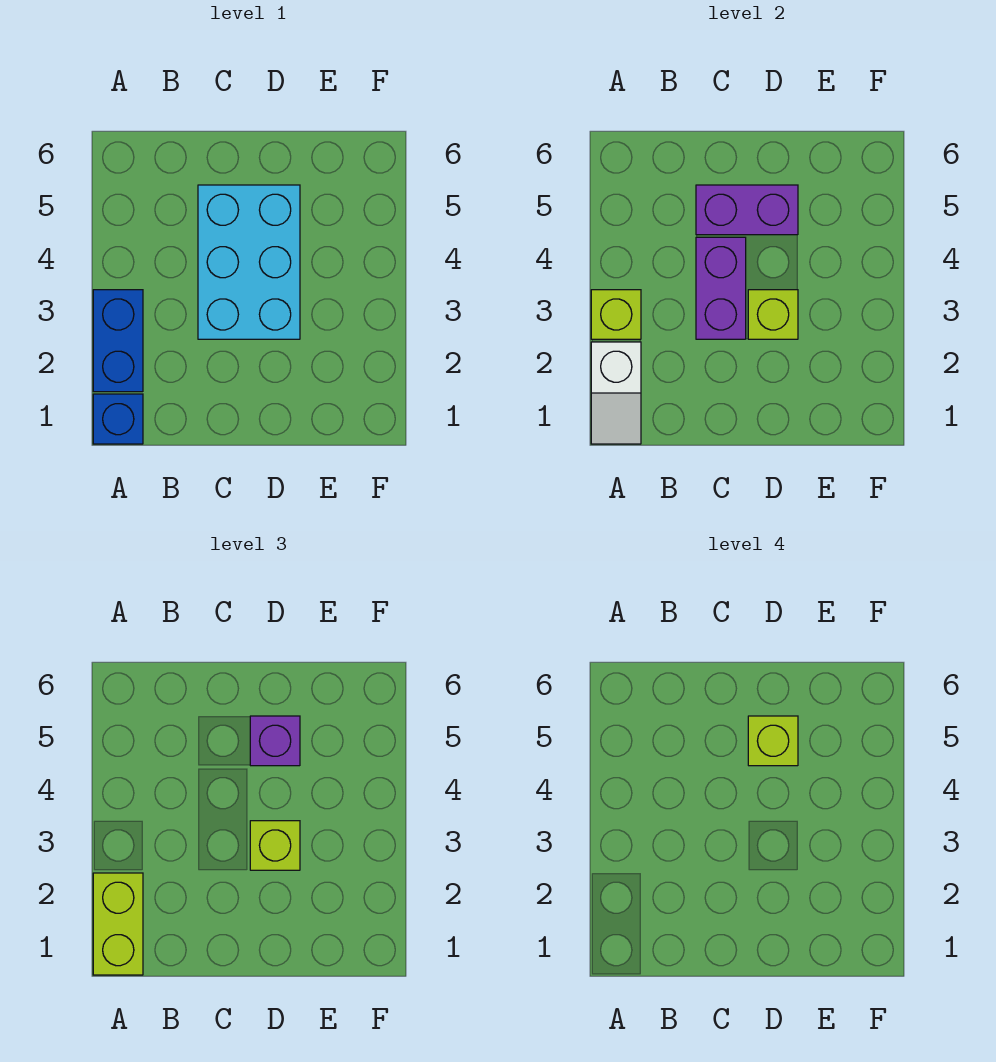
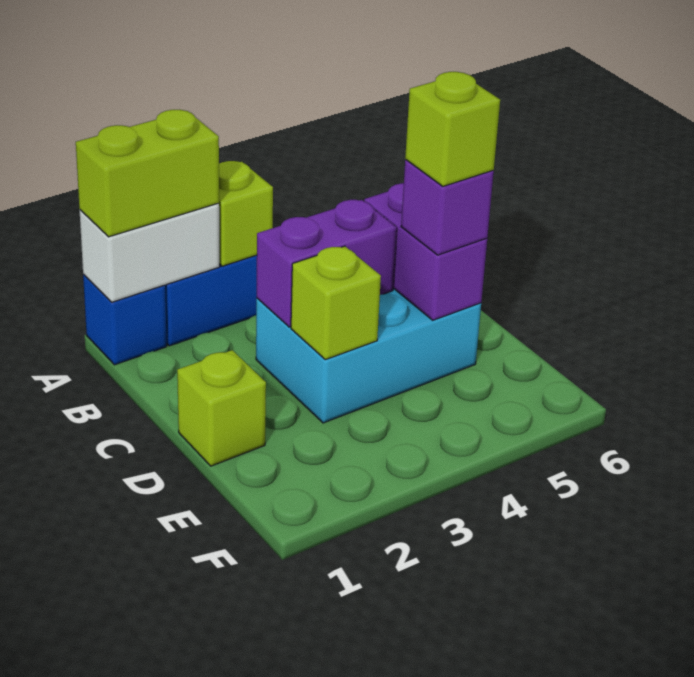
white 1x2 slope [591,342,641,444] -> white 1x2 brick [80,203,220,302]
lime 1x1 brick [250,821,300,870] -> lime 1x1 brick moved to [177,350,266,466]

